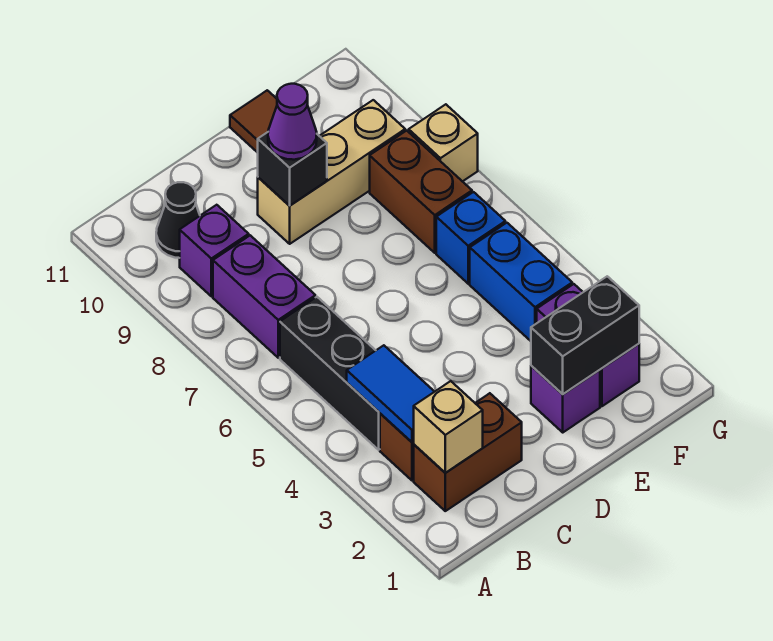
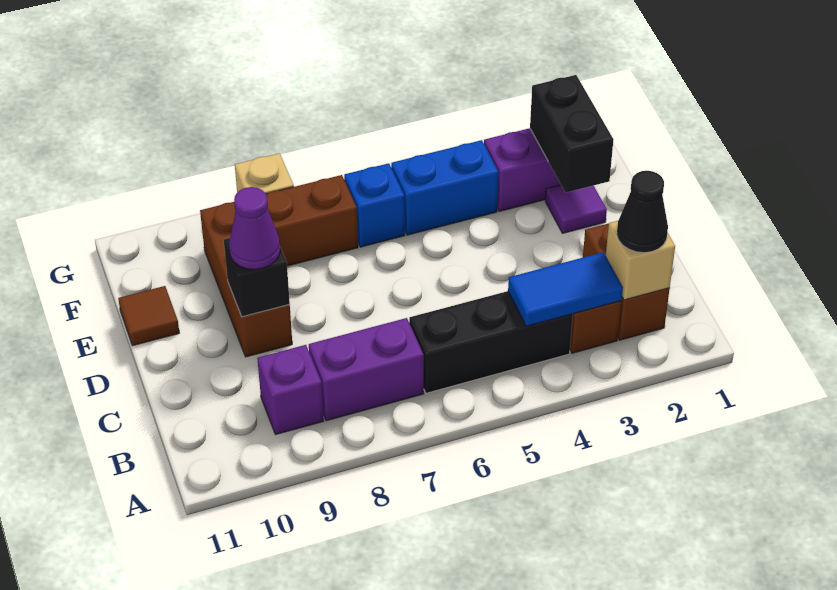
black 1x1 cone [156,182,200,258] -> black 1x1 cone moved to [617,171,668,253]
tan 1x3 brick [258,100,405,244] -> brown 1x3 brick [200,202,292,357]
purple 1x1 brick [531,366,600,432] -> purple 1x1 tile [545,185,607,233]

